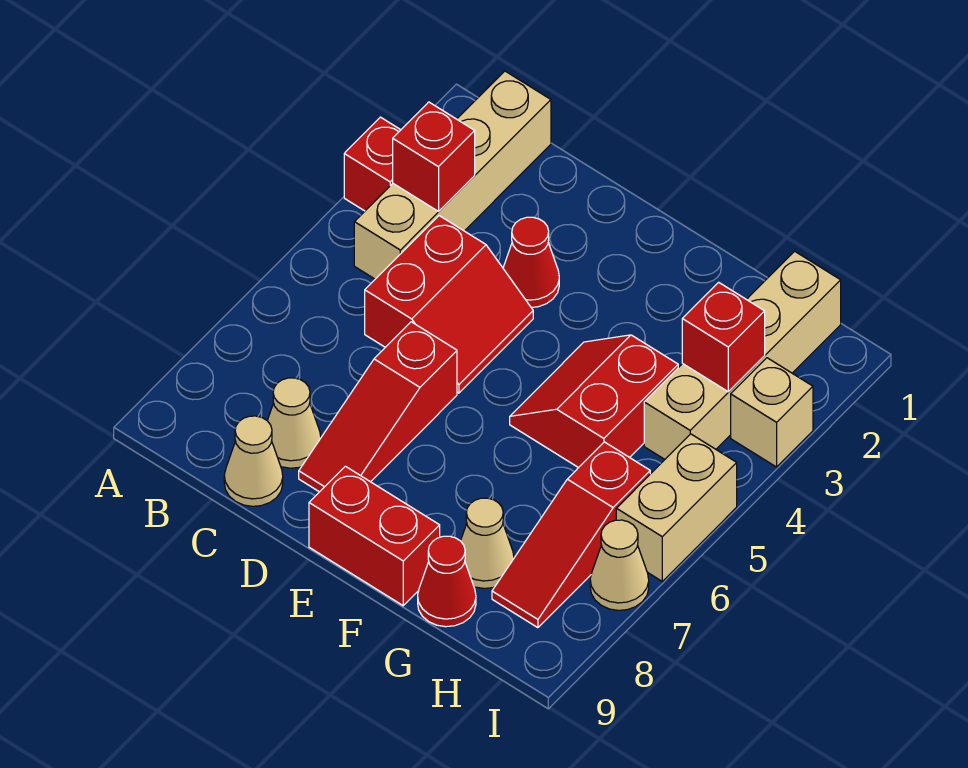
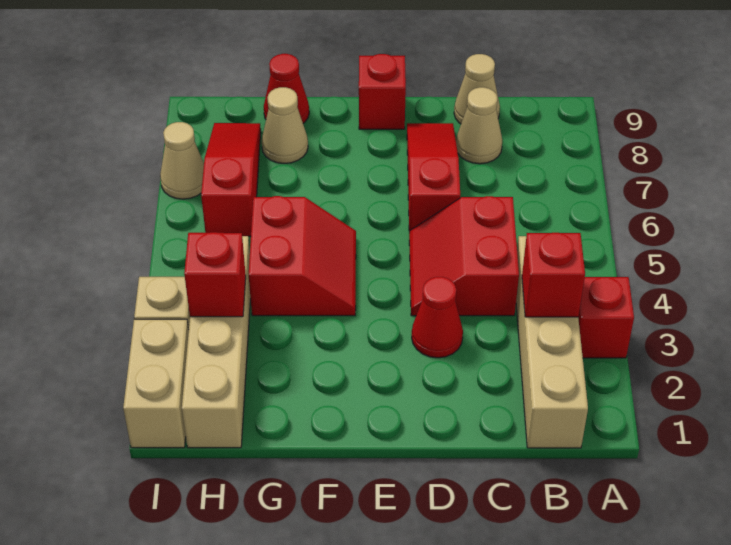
red 1x2 brick [309,466,440,606] -> red 1x1 brick [359,54,406,129]
tan 1x2 brick [616,434,737,581] -> tan 1x2 brick moved to [123,319,189,448]

